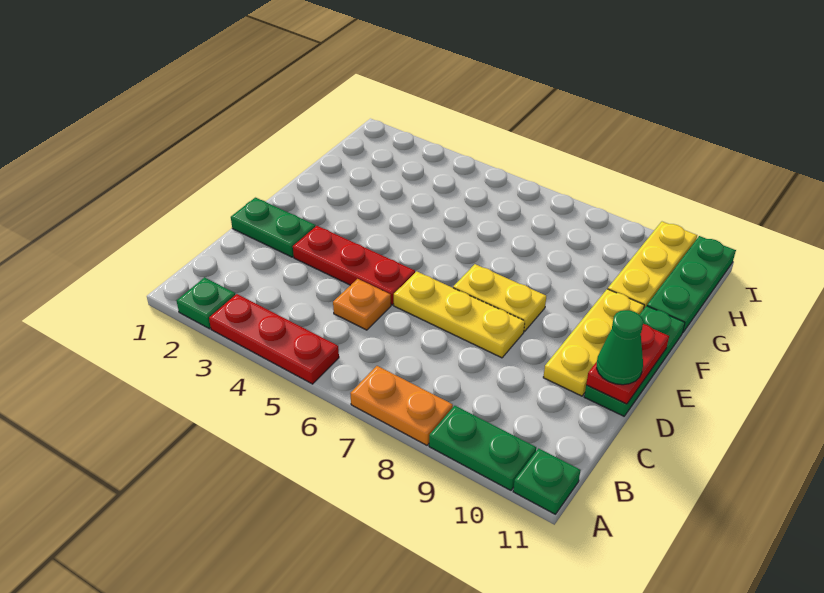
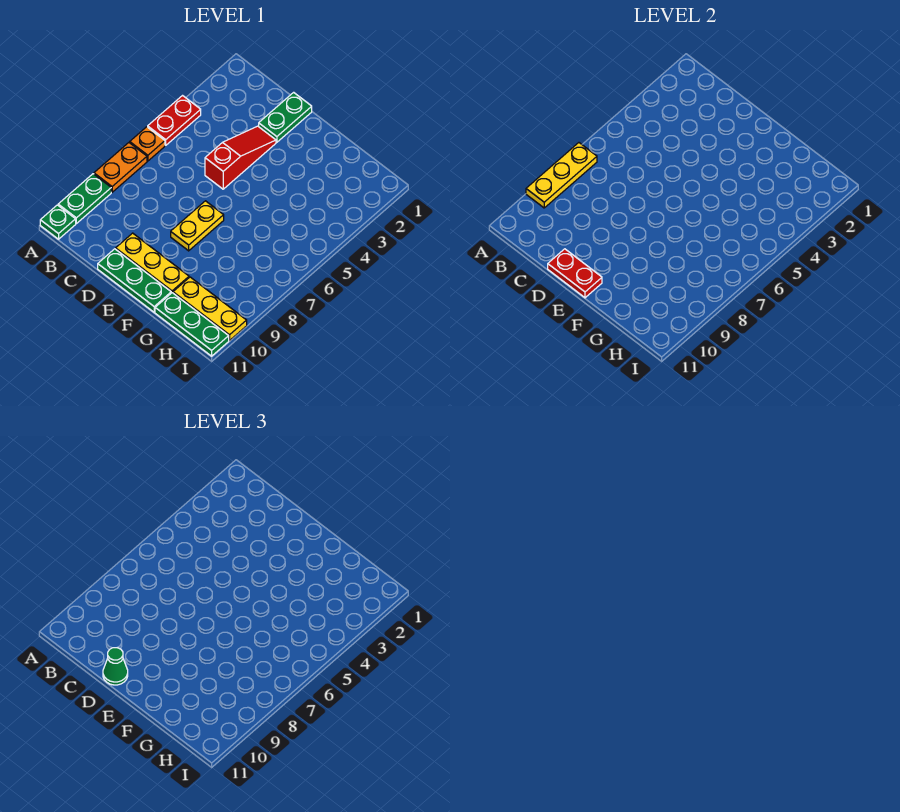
green 1x1 plate [176,277,235,329] -> none
red 1x3 plate [209,294,339,384] -> red 1x2 plate [148,96,201,145]
orange 1x1 plate [333,279,391,330] -> orange 1x1 plate moved to [130,127,165,161]
red 1x3 plate [293,226,415,305] -> red 1x3 slope [205,126,276,189]
yellow 1x3 plate [394,271,525,358] -> yellow 1x3 plate moved to [526,143,597,208]

